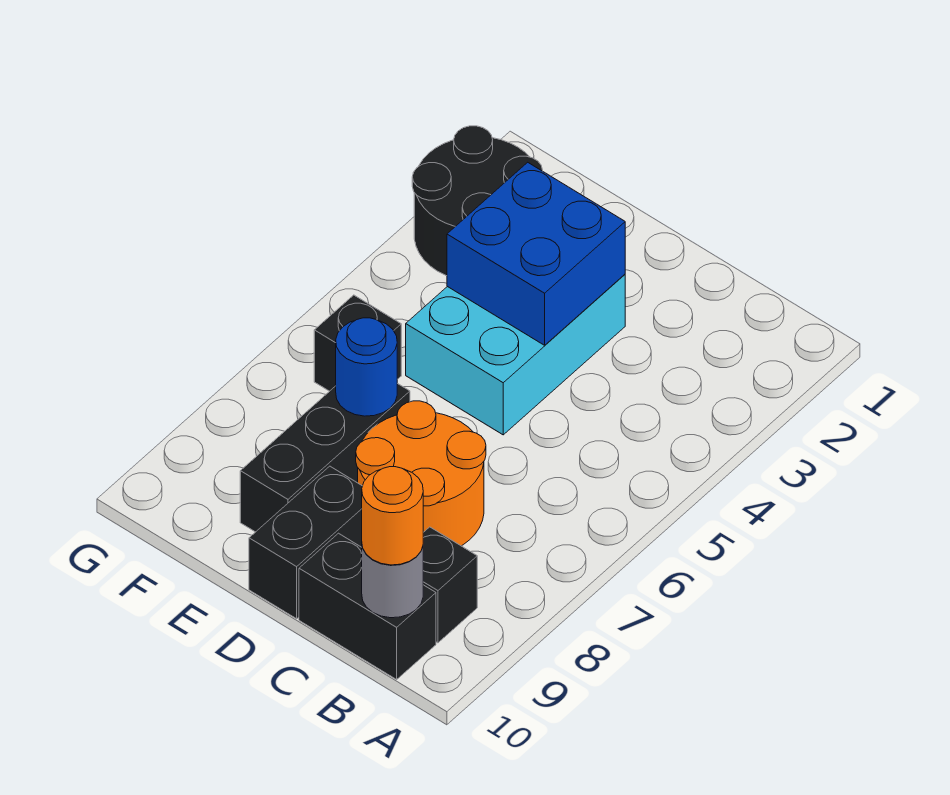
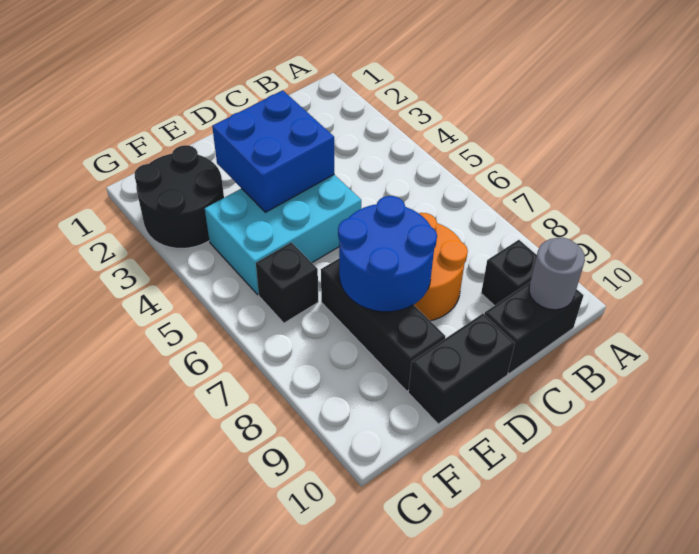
orange 1x1 round brick [362,467,423,565] -> none
cyan 2x3 brick [406,274,625,435] -> cyan 2x3 brick turned to [205,175,361,295]
black 1x2 brick [249,466,362,619] -> black 1x2 brick turned to [408,314,515,424]
blue 1x1 round brick [336,318,397,416] -> blue 2x2 round brick [338,196,437,312]

